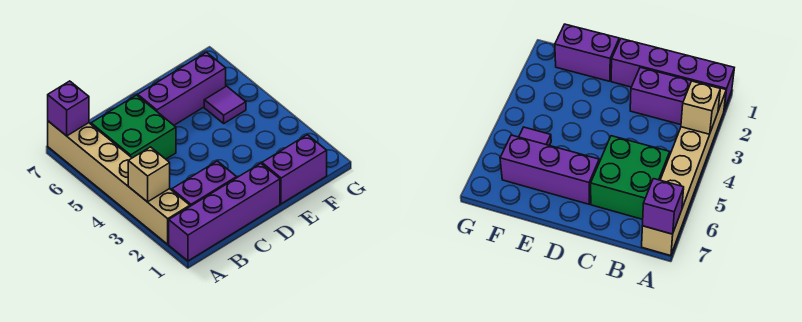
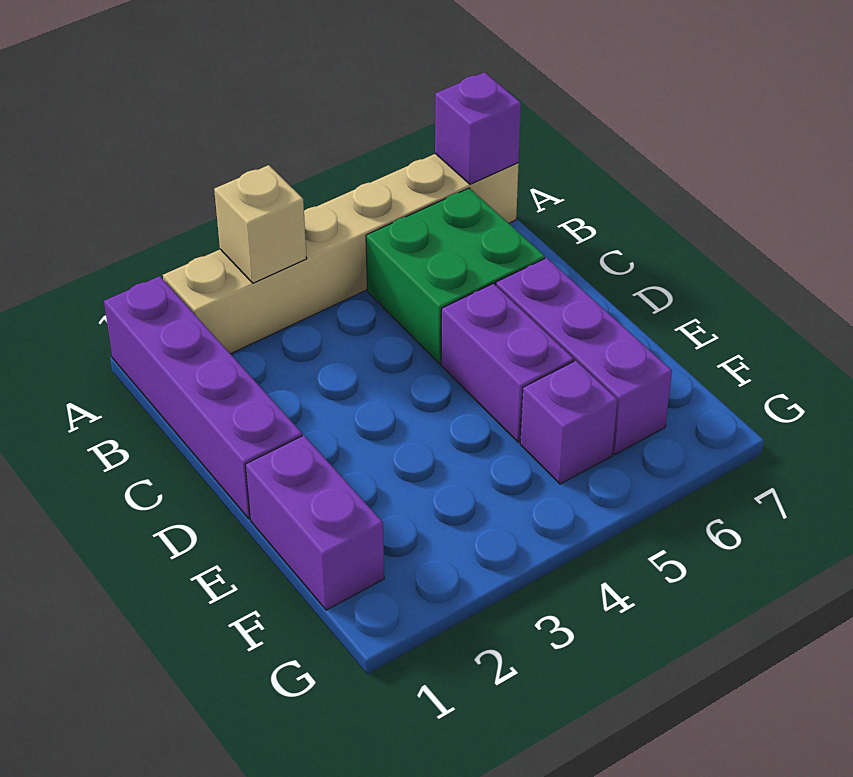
purple 1x2 brick [172,161,237,206] -> purple 1x2 brick moved to [441,284,574,442]
purple 1x1 tile [204,86,246,123] -> purple 1x1 brick [520,361,617,484]

